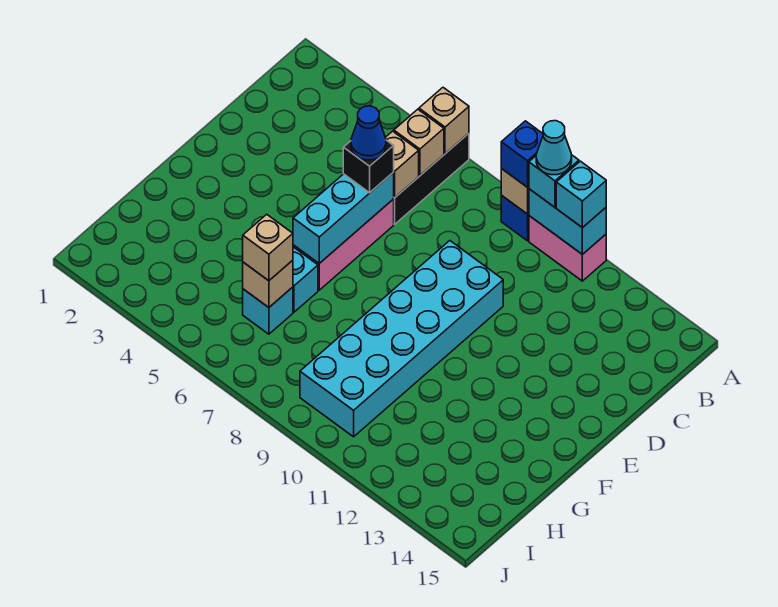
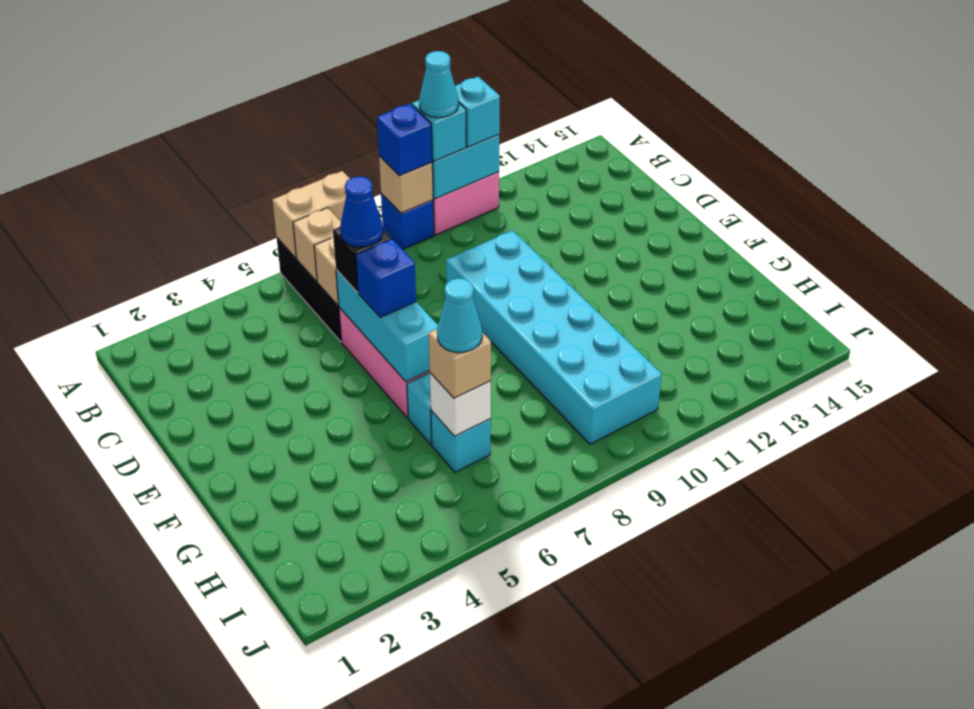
tan 1x1 brick [419,88,469,154] -> tan 1x2 brick [272,171,350,258]
none -> blue 1x1 brick [356,239,416,317]
tan 1x1 brick [243,260,293,307] -> white 1x1 brick [430,373,491,436]
none -> cyan 1x1 cone [437,278,482,353]

